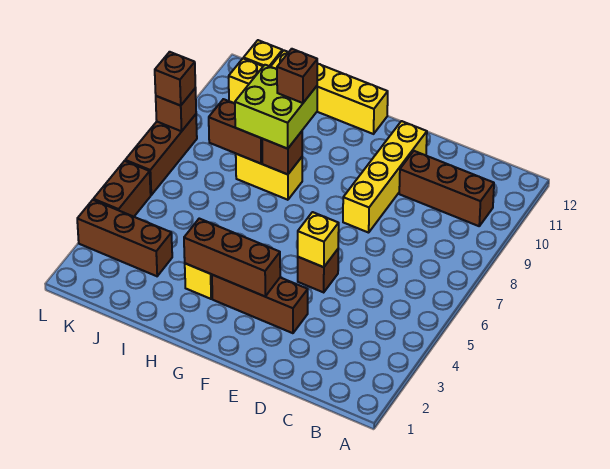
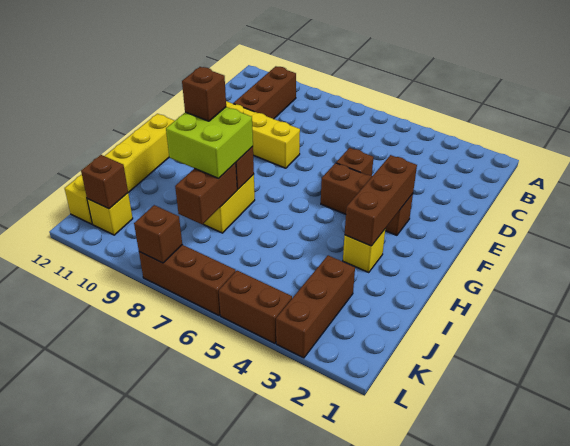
brown 1x3 brick [212,275,308,333] -> brown 1x3 brick turned to [321,163,413,235]
yellow 1x1 brick [298,212,339,267] -> none
brown 1x1 brick [155,52,195,106] -> brown 1x1 brick moved to [81,155,128,209]

